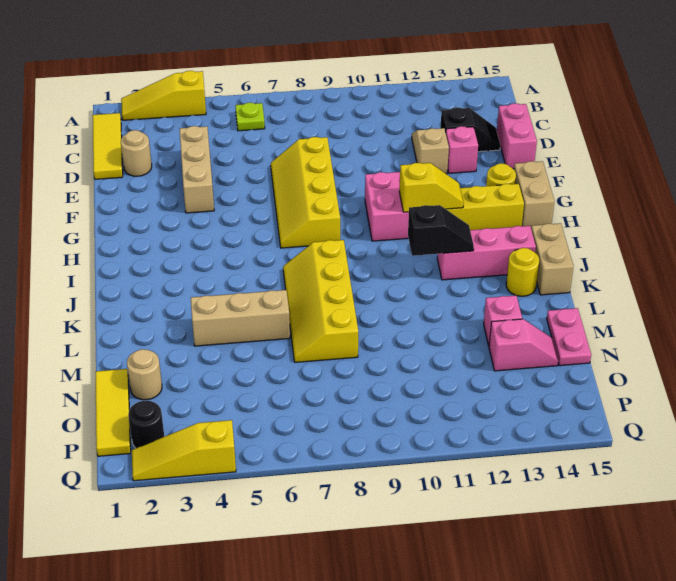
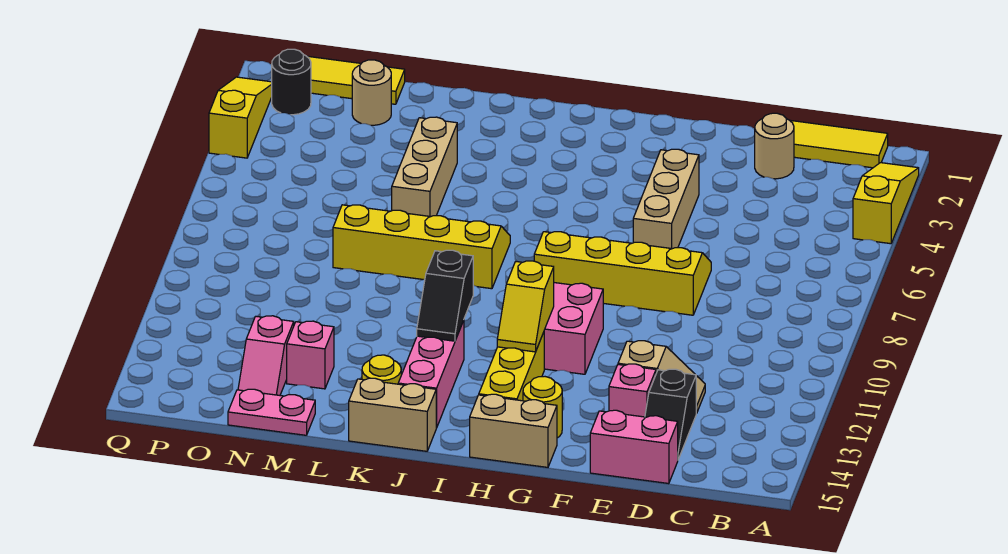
lime 1x1 plate [235,103,265,131] -> none
tan 1x3 brick [180,126,214,213] -> tan 1x3 brick turned to [633,149,699,249]

